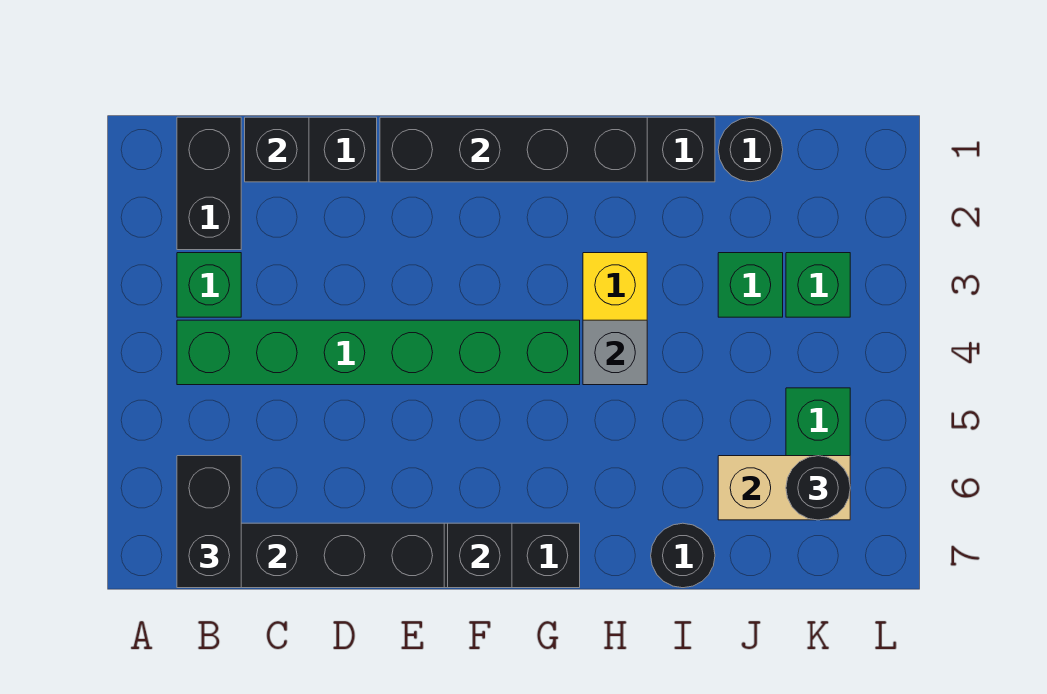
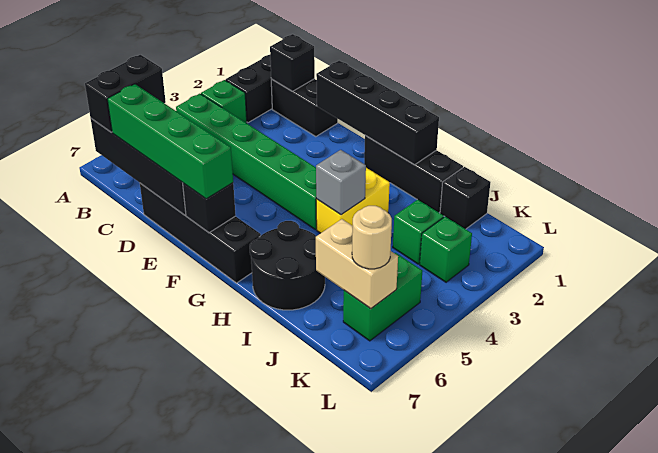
none -> green 1x4 brick [107,84,233,199]
black 1x1 round brick [651,523,715,588] -> black 2x2 round brick [250,221,325,310]
black 1x1 round brick [718,118,783,182] -> black 1x1 brick [440,167,491,229]
black 1x1 round brick [786,456,850,520] -> tan 1x1 round brick [352,206,392,269]

